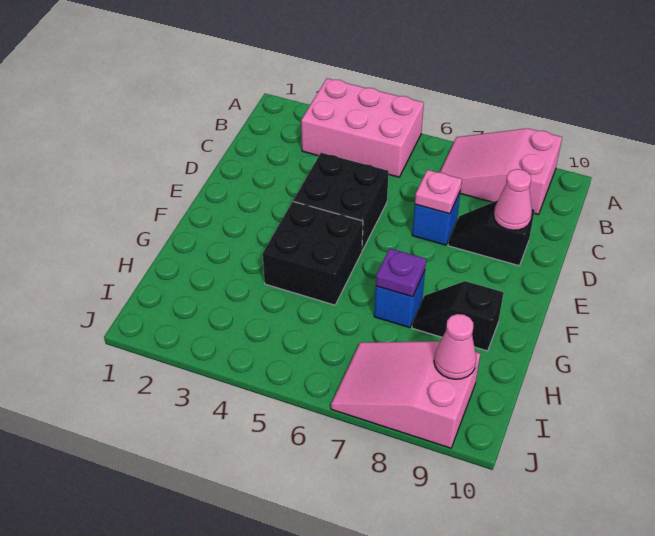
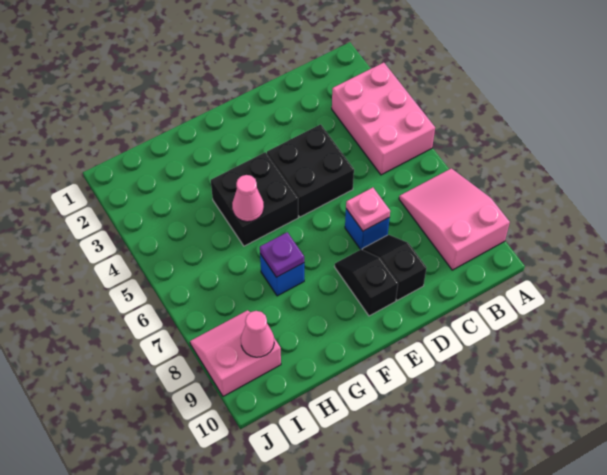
pink 1x1 cone [494,169,532,230] -> pink 1x1 cone moved to [232,175,264,222]
black 1x2 slope [412,281,504,351] -> black 1x2 slope moved to [334,249,398,316]
pink 2x3 slope [331,341,480,448] -> pink 2x2 slope [190,310,281,396]

